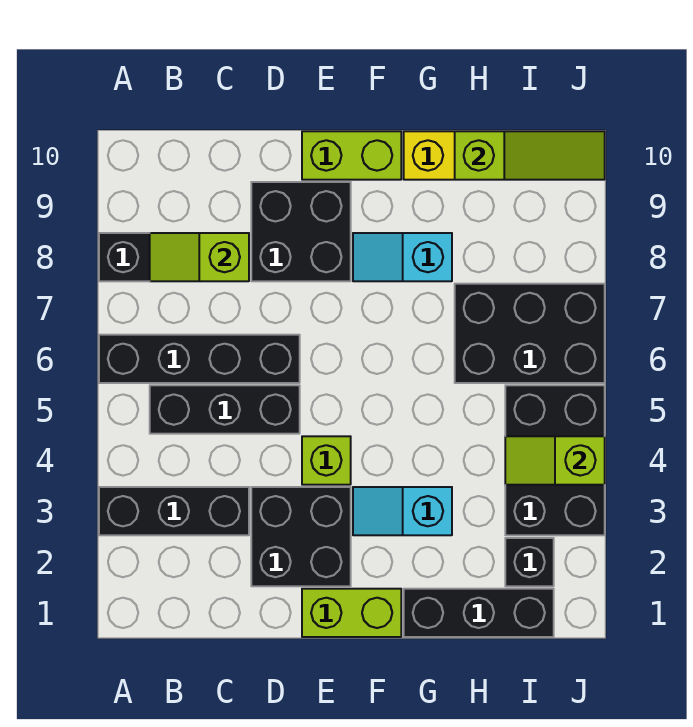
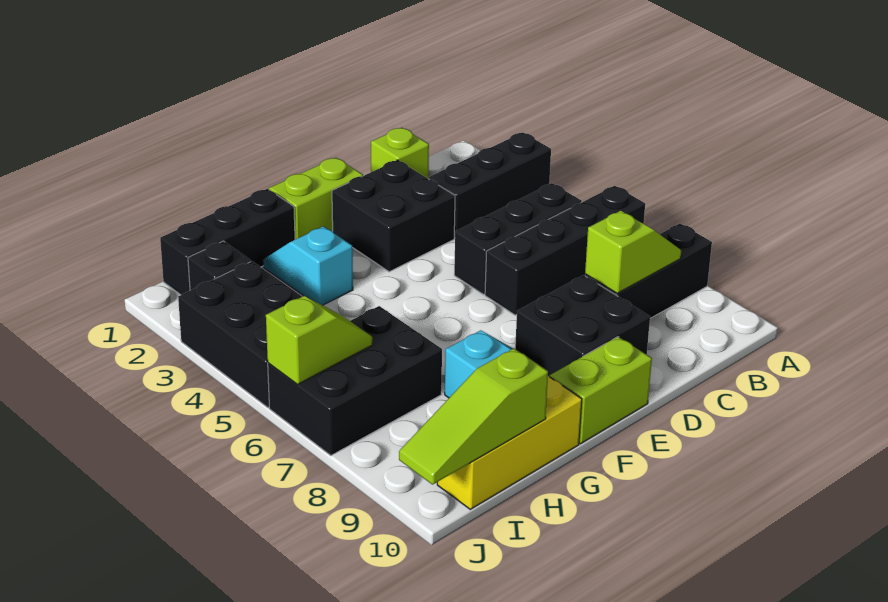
lime 1x1 brick [302,436,351,485] -> lime 1x1 brick moved to [371,128,429,178]
cyan 1x2 slope [353,487,452,535] -> cyan 1x2 slope turned to [263,226,353,305]
lime 1x2 slope [505,436,605,485] -> lime 1x2 slope moved to [266,296,373,385]

